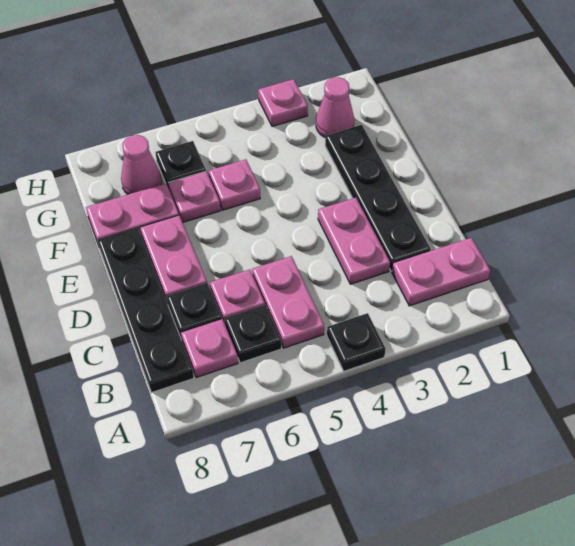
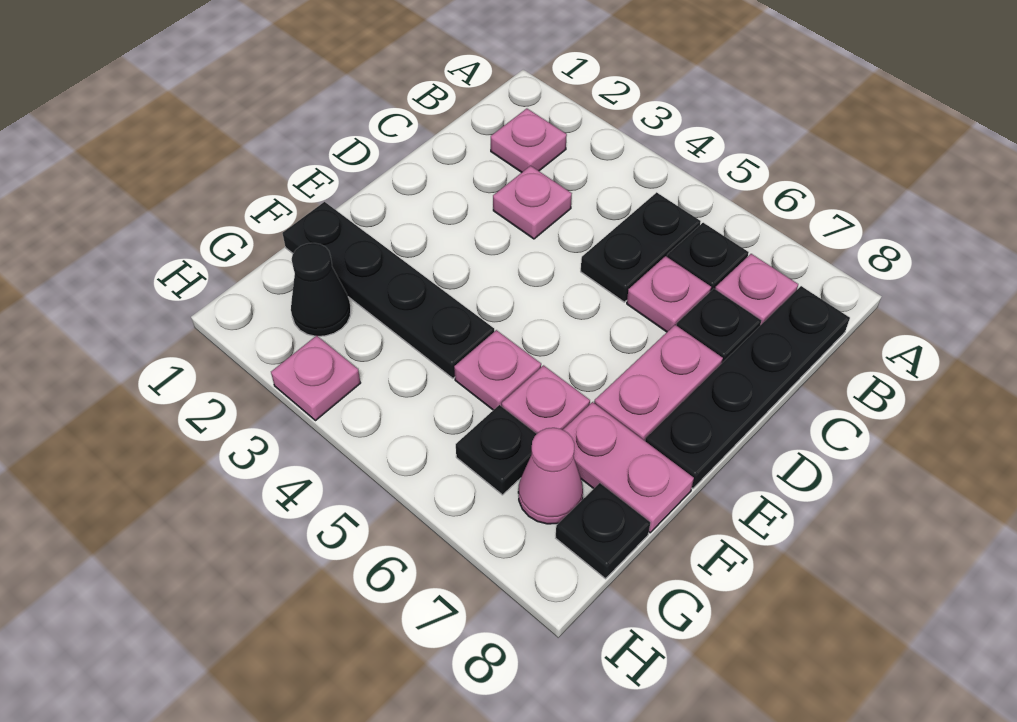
black 1x1 plate [327,313,385,371] -> black 1x1 plate moved to [556,483,650,579]
pink 1x2 plate [392,238,490,306] -> pink 1x1 plate [491,109,567,172]
pink 1x2 plate [252,256,324,348] -> black 1x2 plate [581,192,701,302]
black 1x4 plate [325,125,431,271] -> black 1x4 plate turned to [282,202,494,378]
pink 1x2 plate [318,198,390,284] -> pink 1x1 plate [493,166,572,239]
pink 1x1 cone [316,77,354,138] -> black 1x1 cone [291,243,351,336]

